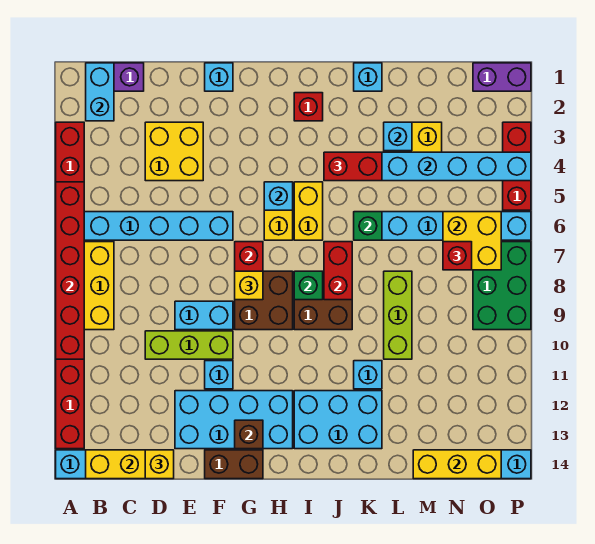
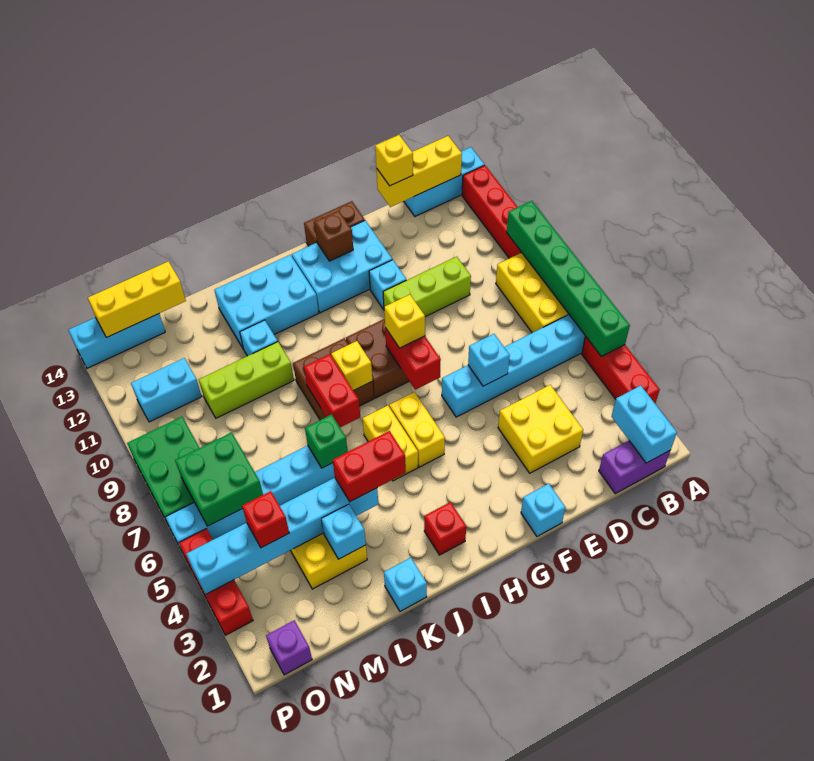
red 1x6 brick [56,182,84,359] -> green 1x6 brick [507,201,630,356]
cyan 1x2 brick [175,301,233,330] -> cyan 1x2 brick moved to [131,358,202,422]
cyan 2x4 brick [175,391,293,449] -> cyan 2x3 brick [292,220,392,313]
cyan 1x1 brick [264,182,293,210] -> cyan 1x1 brick moved to [468,334,510,386]
green 1x1 brick [294,271,323,300] -> yellow 1x1 brick [331,341,372,391]
lime 1x3 brick [384,271,412,359] -> lime 1x3 brick turned to [199,342,294,418]
yellow 2x2 brick [443,212,501,270] -> green 2x2 brick [175,432,263,526]
red 1x1 brick [443,242,472,270] -> red 1x1 brick moved to [242,491,289,548]
purple 1x2 brick [473,63,531,91] -> purple 1x1 brick [266,620,312,675]

